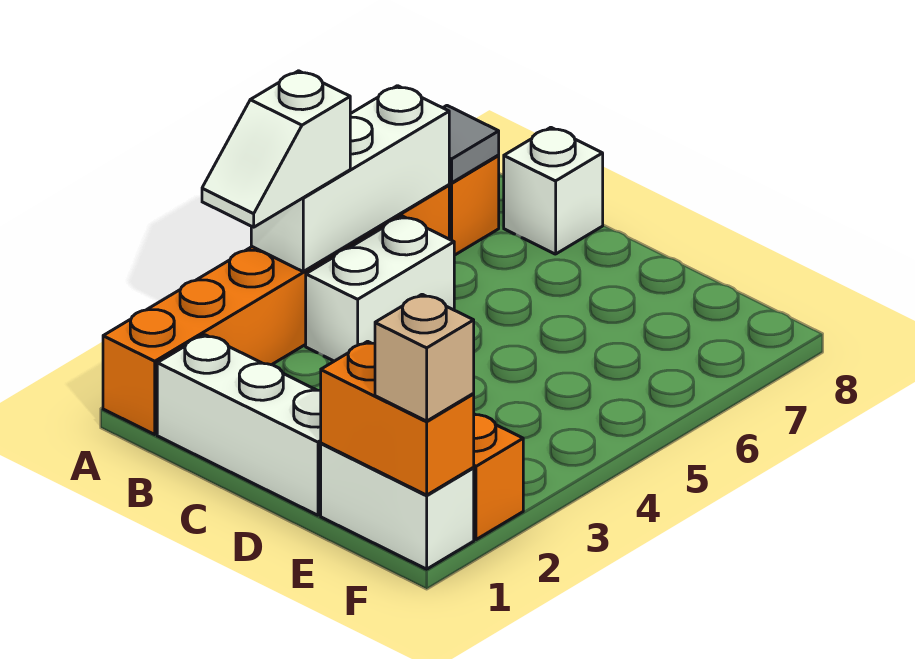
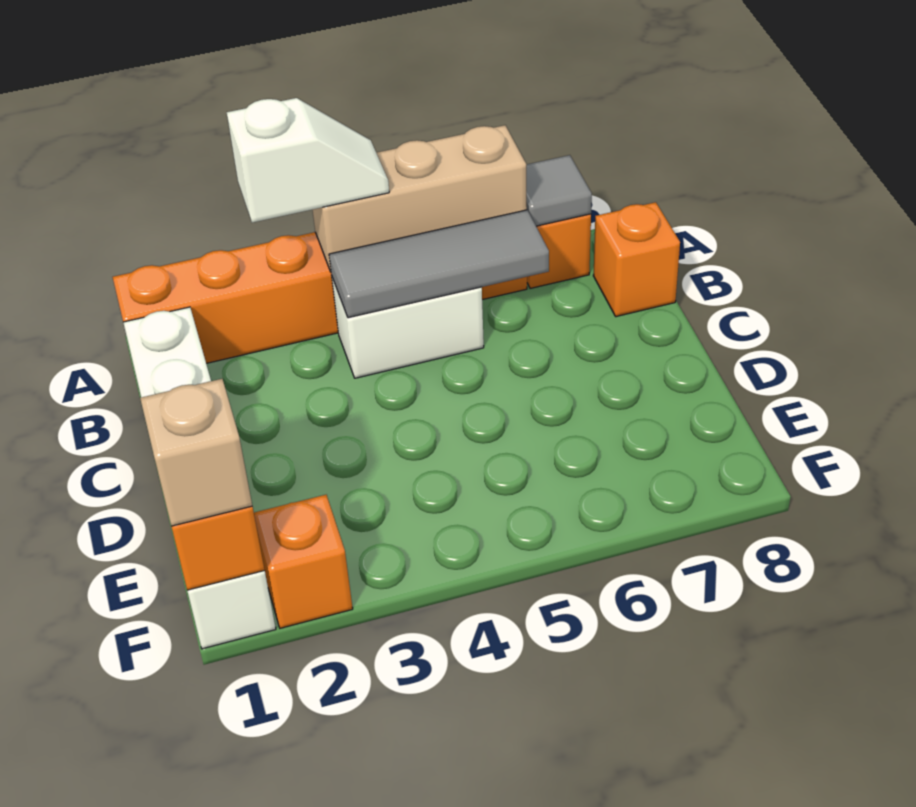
white 1x2 slope [202,71,350,227] -> white 1x2 slope turned to [227,98,389,223]
white 1x3 brick [251,86,449,271] -> tan 1x3 brick [312,125,527,272]
none -> grey 1x3 tile [329,210,549,318]
white 1x1 brick [504,127,603,254] -> orange 1x1 brick [593,202,680,317]

